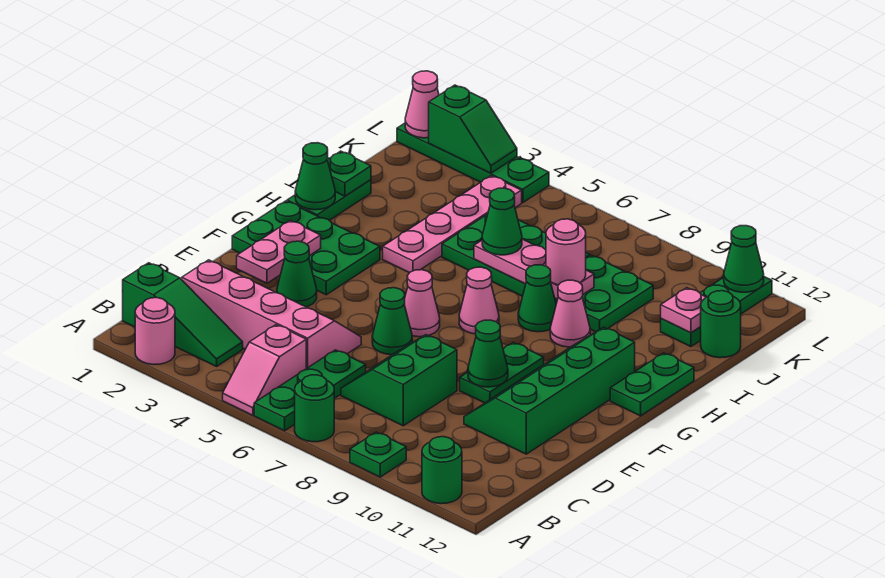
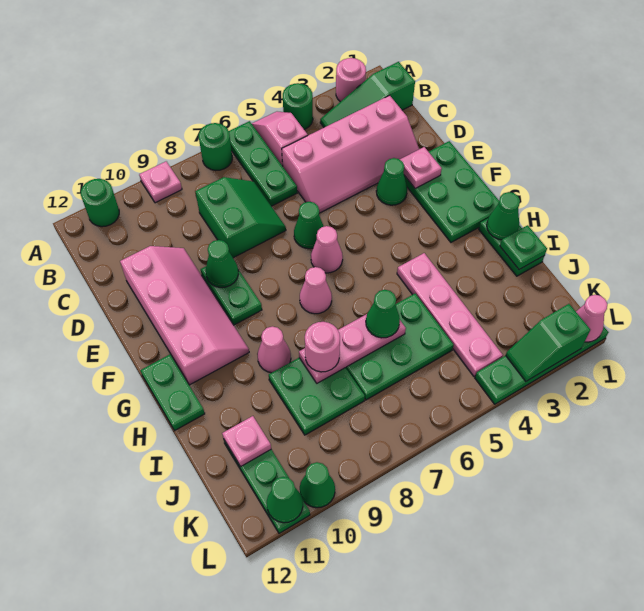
green 1x1 plate [350,432,406,477] -> pink 1x1 plate [139,161,182,203]
green 2x4 slope [464,327,635,454] -> pink 2x4 slope [120,246,249,385]
pink 1x2 plate [237,220,321,283] -> pink 1x1 plate [400,147,442,189]
green 2x3 plate [232,201,380,295] -> green 2x3 plate turned to [404,141,499,242]
green 1x1 cone [518,265,556,332] -> green 1x1 cone moved to [300,462,335,508]
green 1x1 round brick [701,291,741,358] -> green 1x1 round brick moved to [283,83,313,129]

